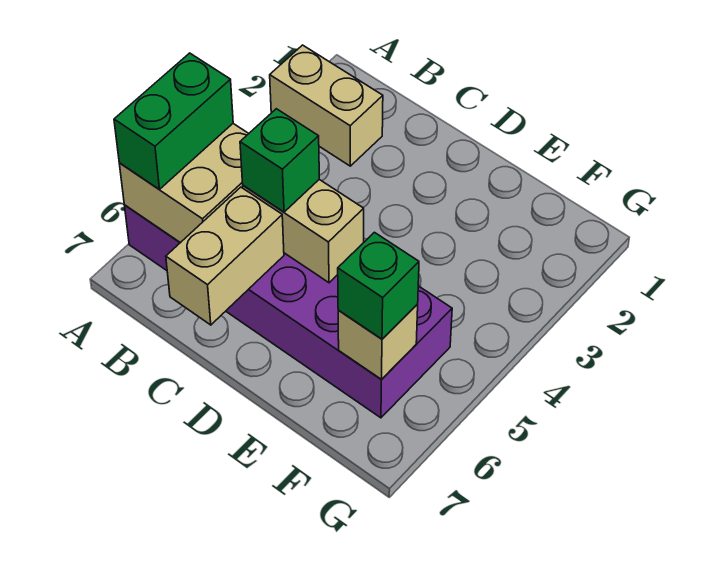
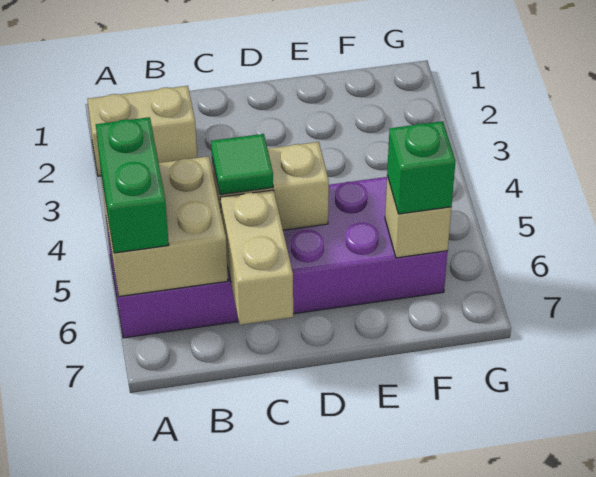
green 1x1 brick [240,109,319,212] -> green 1x1 tile [211,134,273,195]

